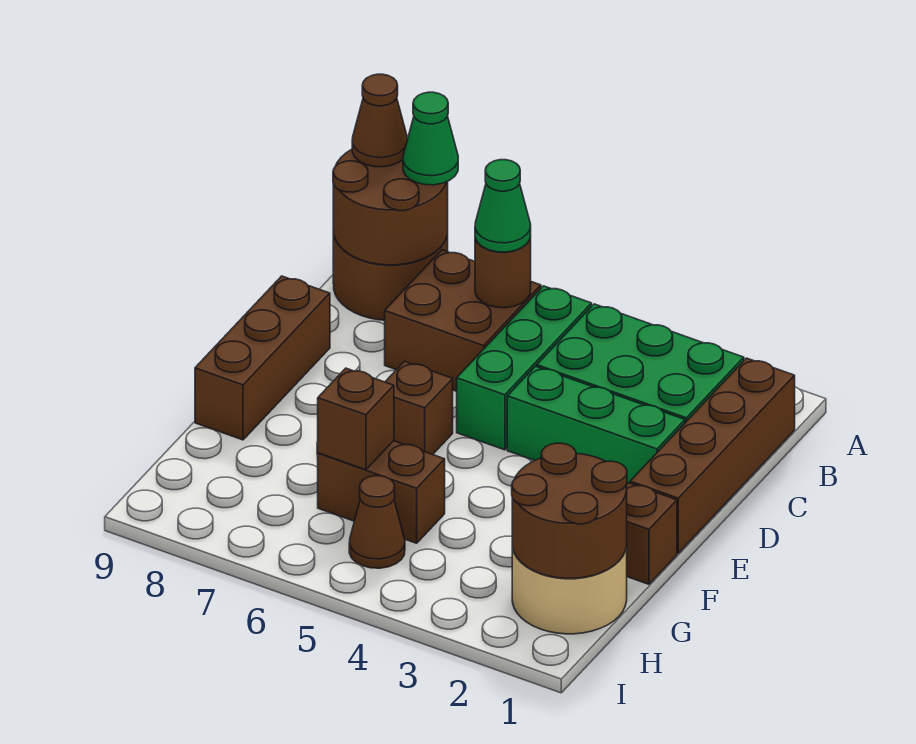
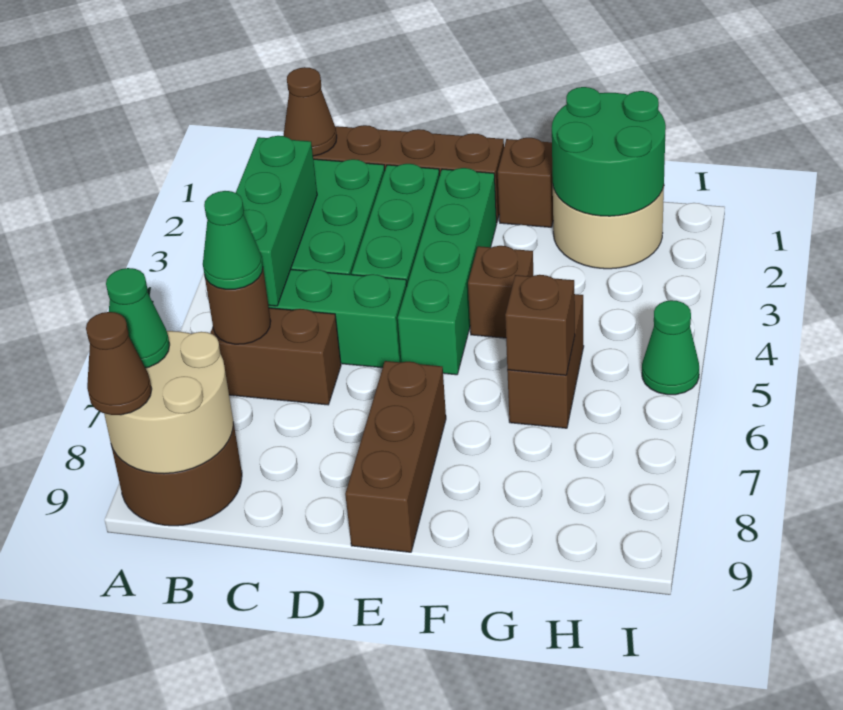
brown 2x2 round brick [333,149,448,265] -> tan 2x2 round brick [104,331,233,474]
none -> green 1x3 brick [236,136,317,306]
brown 2x2 brick [385,250,541,391] -> brown 1x2 brick [211,308,341,405]
brown 1x3 brick [195,276,330,440] -> brown 1x3 brick turned to [345,361,446,552]
none -> green 1x4 brick [398,168,497,375]
brown 1x1 brick [385,361,453,455] -> brown 1x1 brick moved to [468,246,533,338]
brown 2x2 round brick [512,443,627,578] -> green 2x2 round brick [552,87,666,216]
brown 1x1 cone [349,476,405,568] -> brown 1x1 cone moved to [284,67,337,156]
none -> green 1x1 cone [642,300,699,395]

